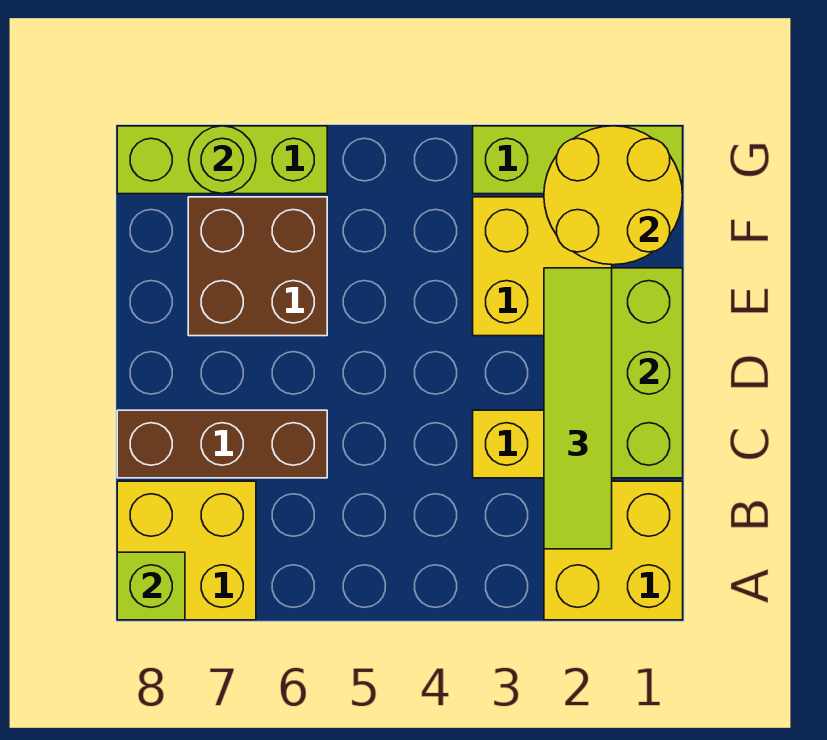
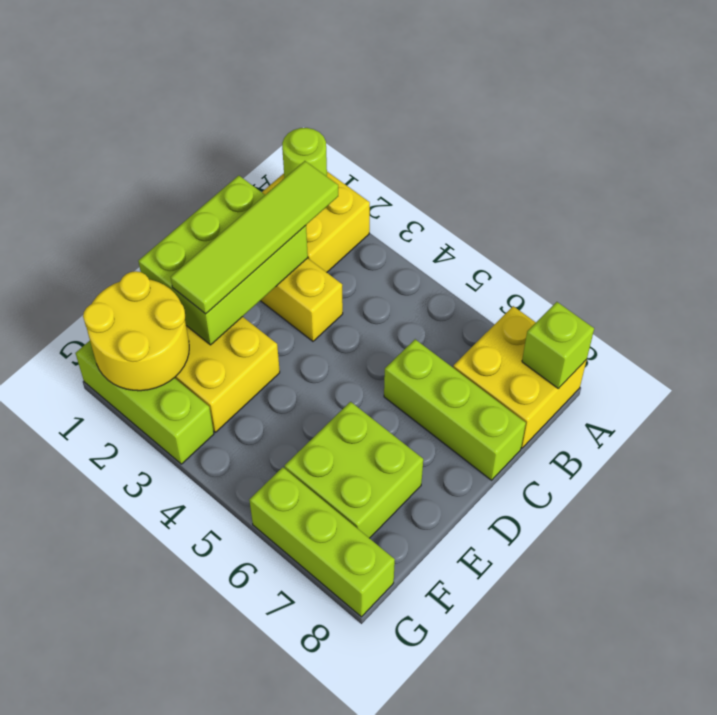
brown 1x3 brick [117,410,327,478] -> lime 1x3 brick [384,339,526,480]
brown 2x2 brick [188,197,327,336] -> lime 2x2 brick [285,402,423,538]
lime 1x1 round brick [188,126,256,194] -> lime 1x1 round brick moved to [282,128,327,178]

